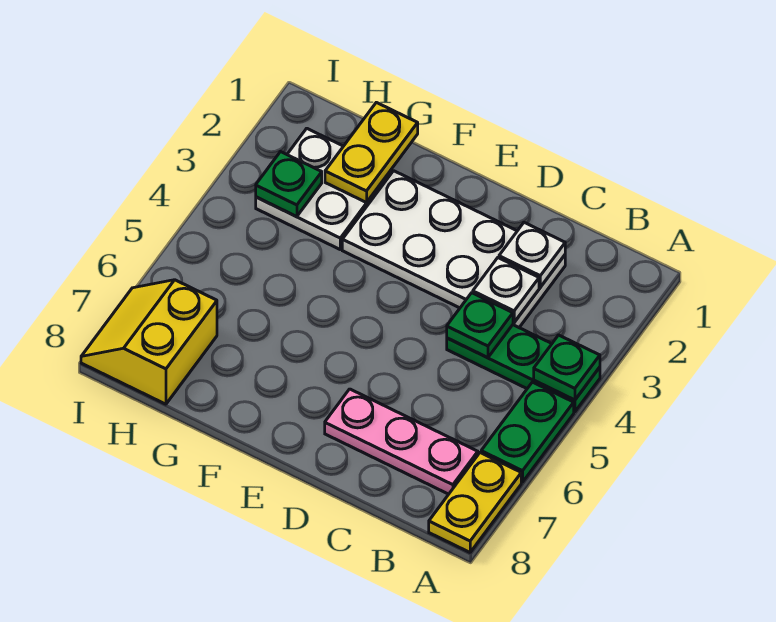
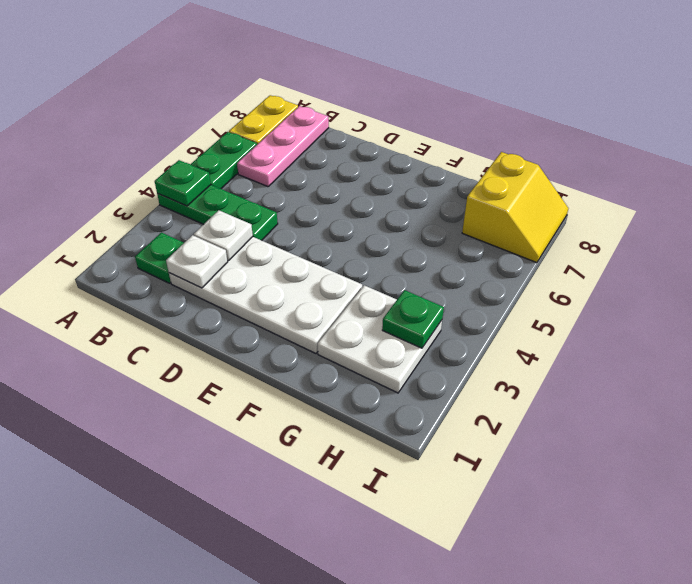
pink 1x3 plate [325,389,478,494] -> pink 1x3 plate turned to [237,106,329,187]
green 1x1 plate [447,293,513,358] -> green 1x1 plate moved to [135,233,184,283]
yellow 1x2 plate [325,102,418,203] -> none

